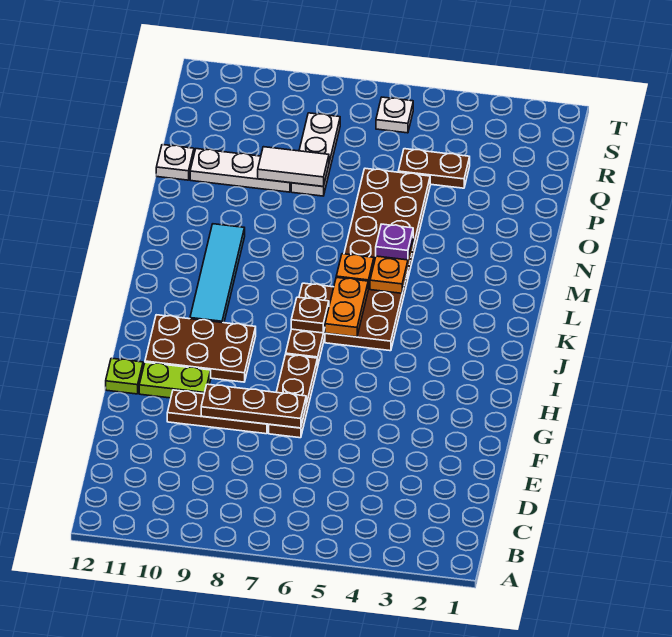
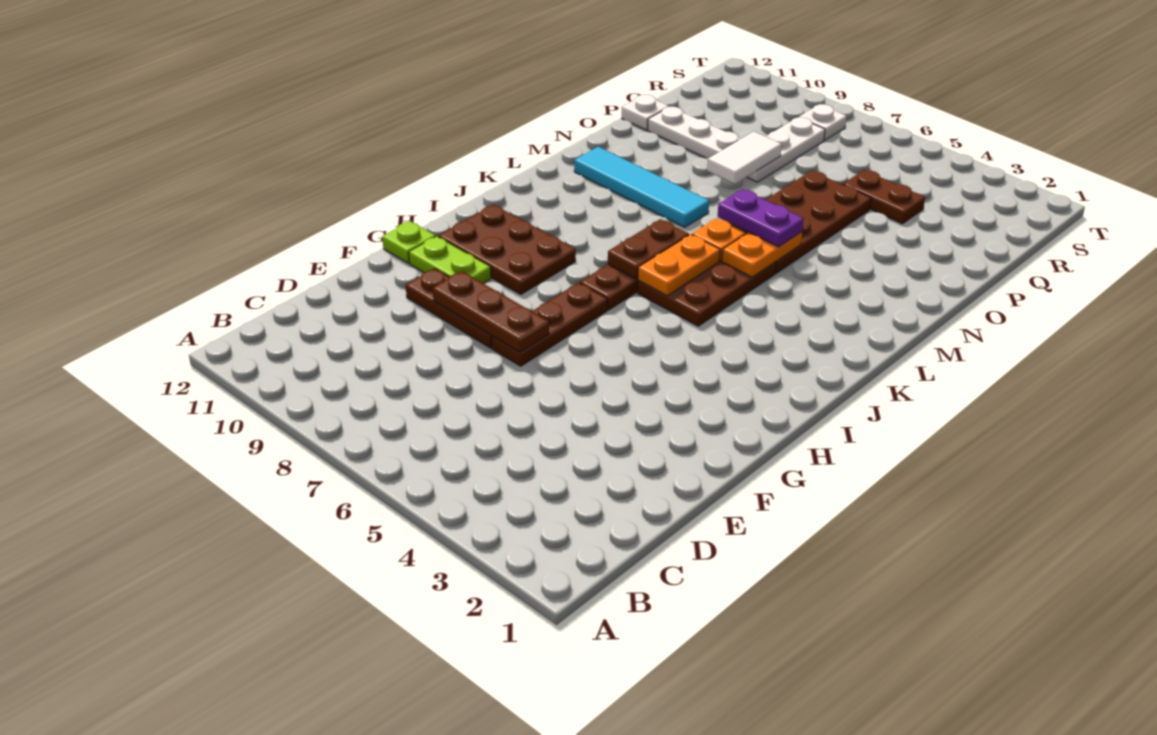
brown 1x1 plate [291,297,329,333] -> brown 1x2 plate [608,219,689,279]
cyan 1x4 tile [190,224,245,323] -> cyan 1x4 tile turned to [574,147,709,227]
purple 1x1 plate [376,224,413,260] -> purple 1x2 plate [718,189,803,247]
white 1x2 tile [258,147,329,186] -> white 1x2 tile turned to [707,131,782,184]
white 1x1 plate [376,97,413,133] -> white 1x1 plate moved to [799,104,847,140]

